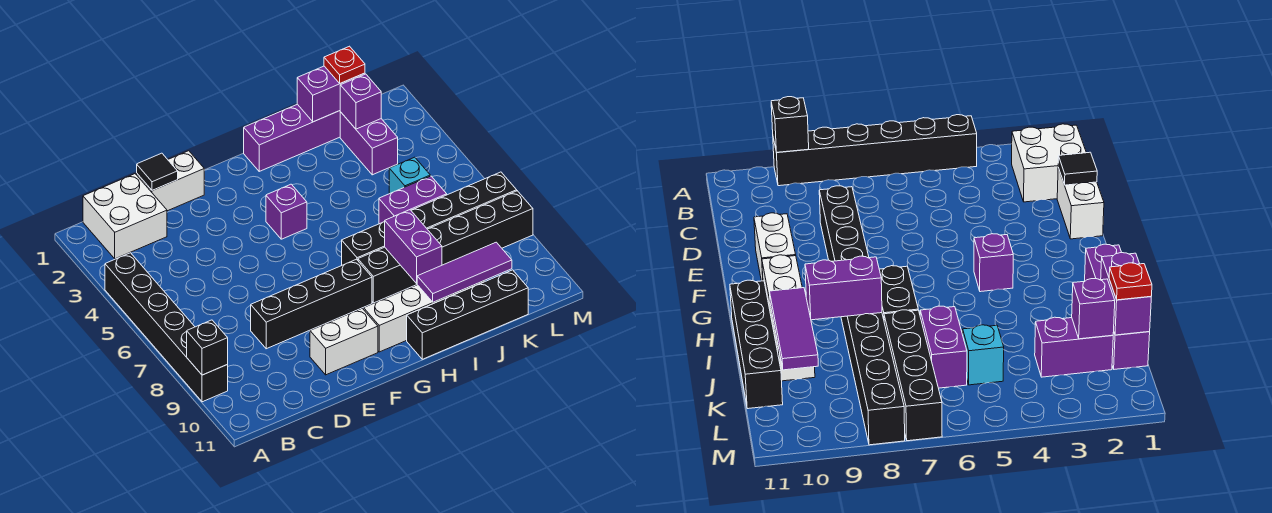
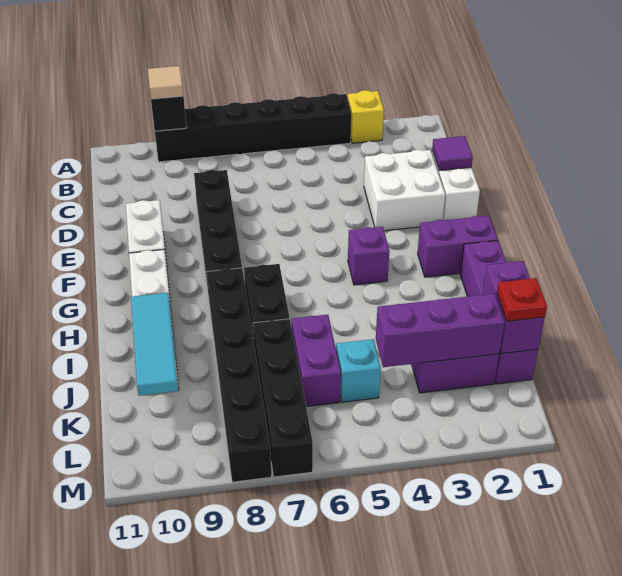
none -> yellow 1x1 brick [348,90,384,143]
none -> tan 1x1 tile [148,66,184,99]
white 2x2 brick [83,174,167,259] -> white 2x2 brick moved to [364,150,445,231]
black 1x1 tile [137,153,178,190] -> purple 1x1 tile [432,136,473,171]
black 1x4 brick [407,270,528,359] -> none
purple 1x2 brick [385,210,442,283] -> purple 1x2 brick moved to [418,216,498,277]
purple 1x3 tile [417,242,512,302] -> cyan 1x3 tile [131,293,178,396]
purple 1x1 brick [340,74,381,129] -> purple 1x3 brick [376,294,505,367]

